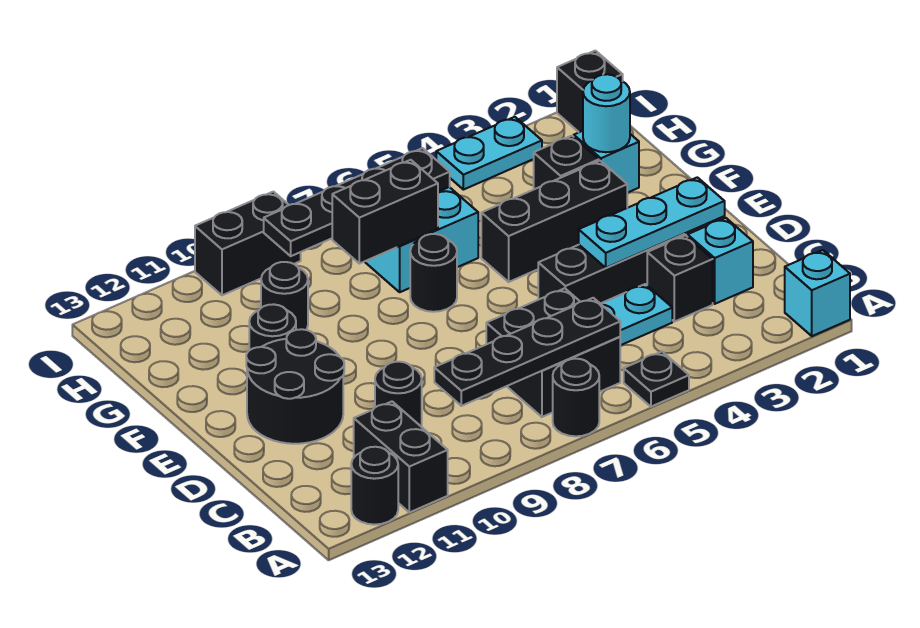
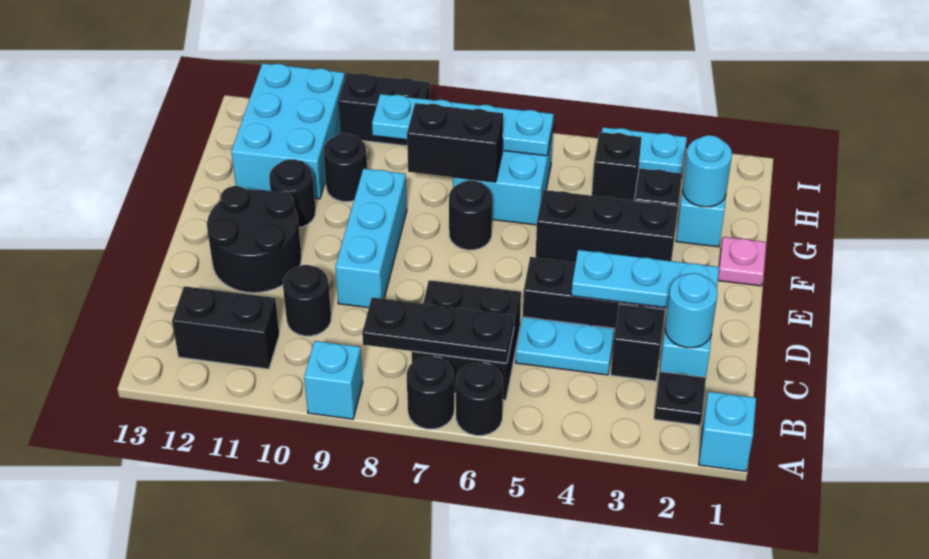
black 1x1 plate [624,352,689,407] -> black 1x1 plate moved to [654,372,706,425]
none -> cyan 1x1 brick [304,341,363,419]
black 1x2 brick [354,402,448,512] -> black 1x2 brick turned to [172,286,279,369]
black 1x1 round brick [351,447,398,525] -> black 1x1 round brick moved to [456,363,503,436]
black 1x4 plate [434,298,620,406] -> black 1x3 plate [362,297,514,363]
none -> cyan 1x1 round brick [665,273,718,348]
none -> cyan 1x3 brick [335,169,407,308]
none -> pink 1x1 plate [718,237,766,286]
none -> cyan 2x3 brick [231,63,345,199]
black 1x4 plate [264,148,450,256] -> cyan 1x4 plate [372,94,554,156]
black 1x1 brick [557,51,623,132] -> black 1x1 brick moved to [592,132,642,201]

